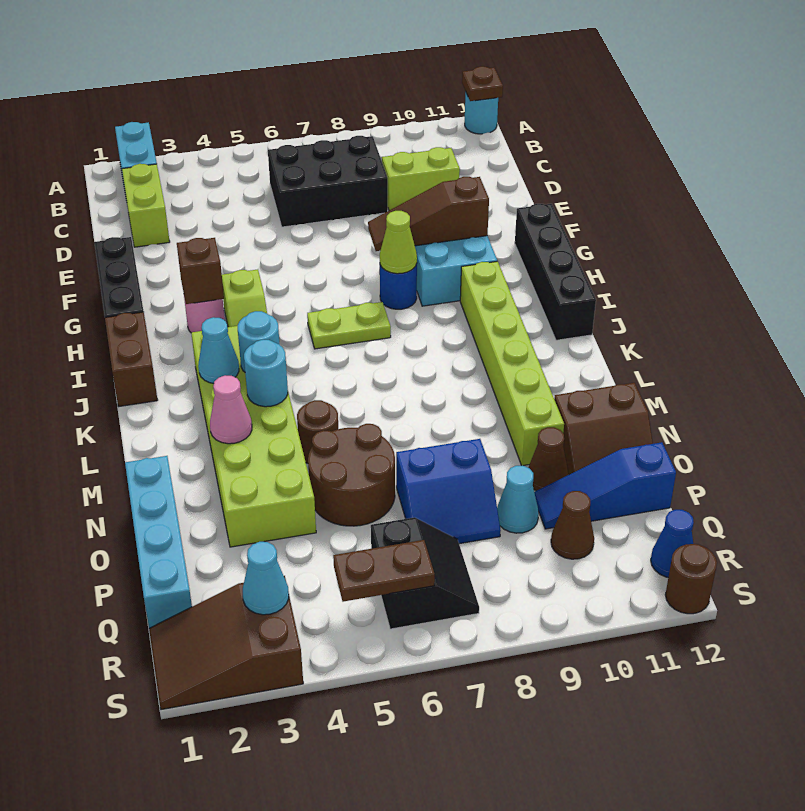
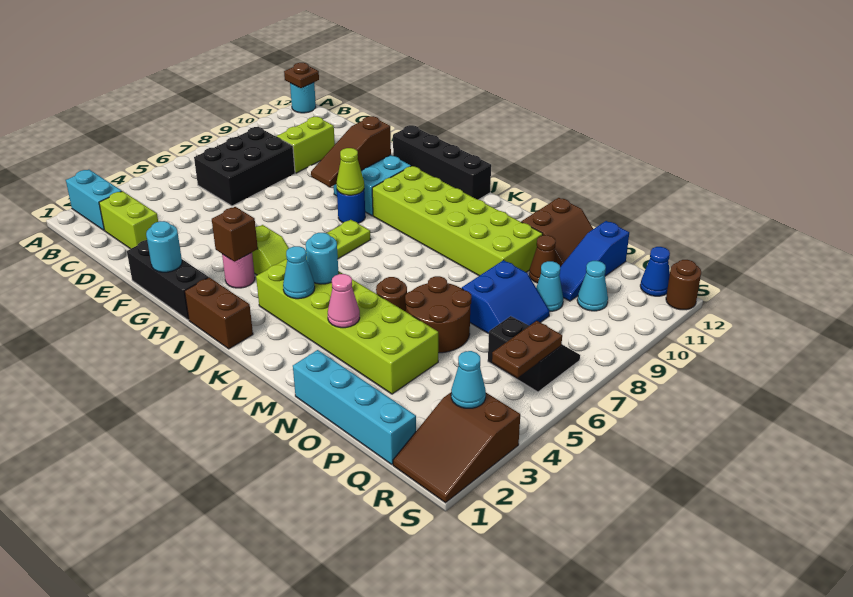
lime 1x6 brick [460,261,564,466] -> lime 2x6 brick [372,166,543,276]
cyan 1x1 round brick [244,340,288,407] -> cyan 1x1 round brick moved to [146,221,182,272]
brown 1x1 cone [551,491,594,559] -> cyan 1x1 cone [577,261,608,311]

